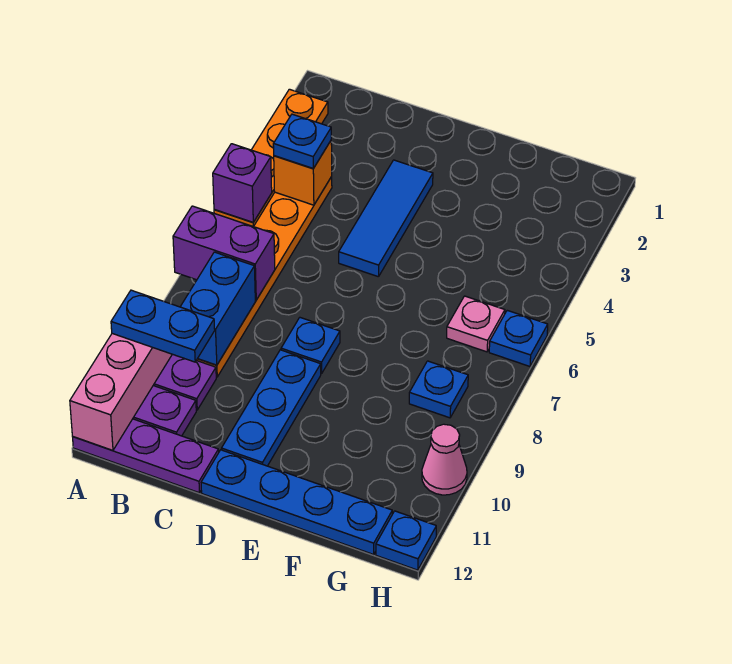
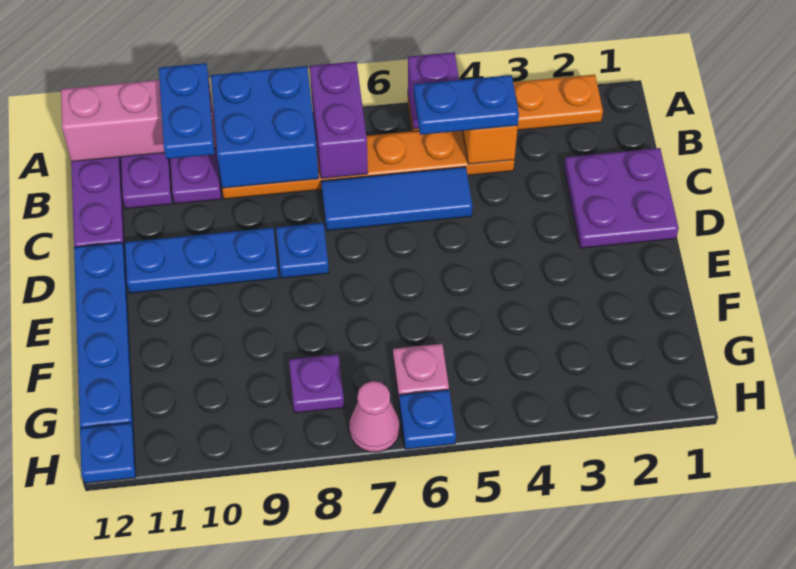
blue 1x1 plate [273,114,331,168] -> blue 1x2 plate [414,75,519,135]
blue 1x2 brick [180,252,255,365] -> blue 2x2 brick [211,66,319,188]
none -> purple 2x2 plate [564,148,679,248]
blue 1x3 tile [339,160,433,277] -> blue 1x3 tile moved to [321,167,472,231]
blue 1x1 plate [409,361,468,418] -> purple 1x1 plate [289,354,344,413]
pink 1x1 cone [422,424,467,495] -> pink 1x1 cone moved to [349,381,400,452]

